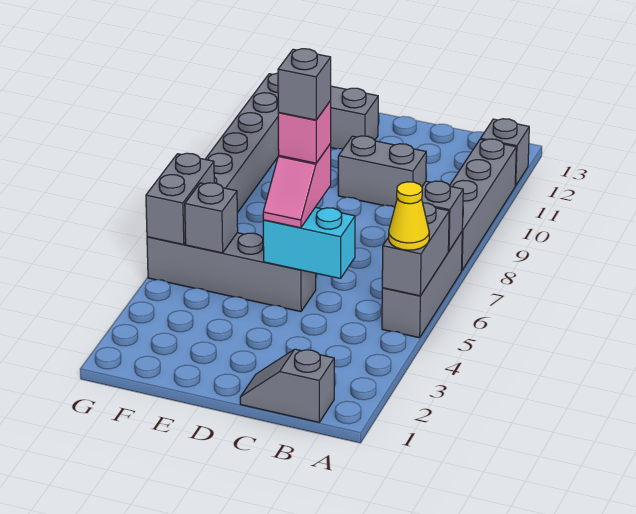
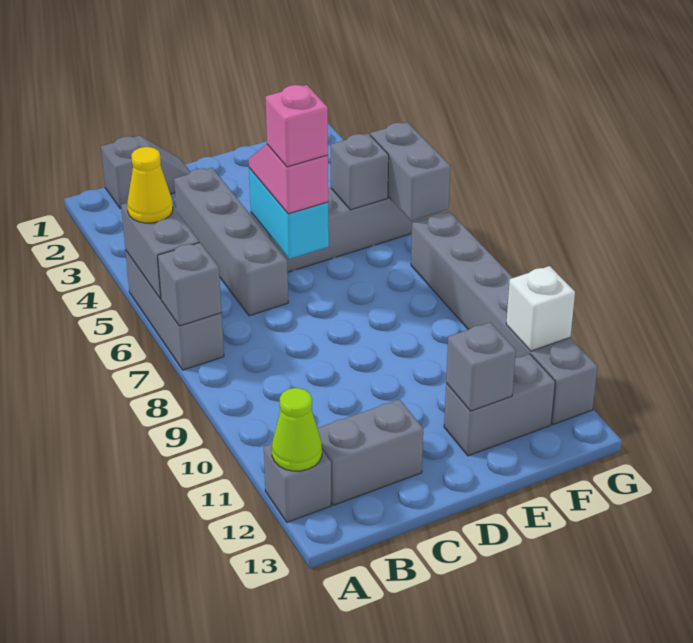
grey 1x4 brick [450,139,516,271] -> grey 1x4 brick moved to [174,168,288,316]
none -> lime 1x1 cone [272,388,322,471]
cyan 1x2 brick [263,207,355,279] -> cyan 1x2 brick turned to [249,168,329,259]
grey 1x2 brick [338,136,426,207] -> grey 1x2 brick moved to [317,399,423,505]
grey 1x1 brick [278,49,331,120] -> grey 1x1 brick moved to [446,322,516,411]
none -> white 1x1 brick [506,266,575,351]

